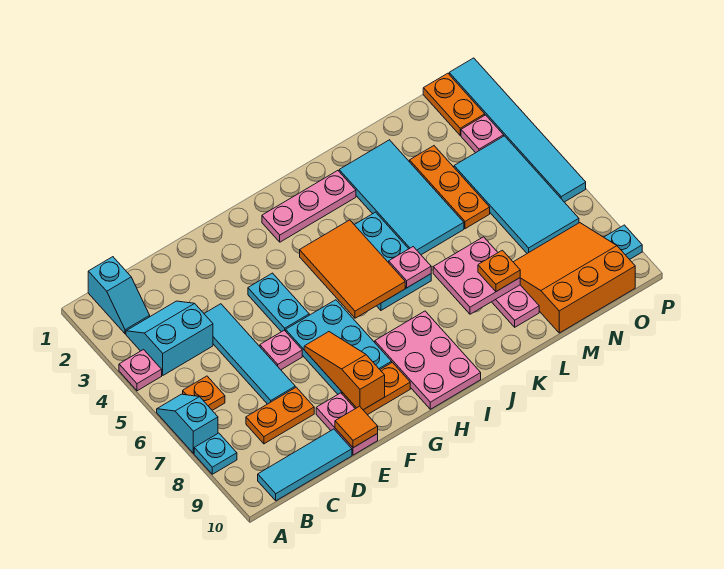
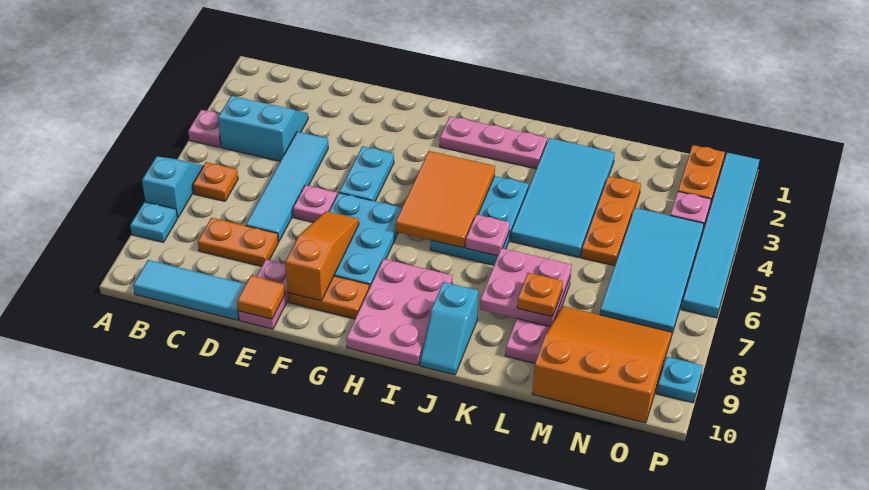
cyan 1x2 slope [88,257,150,334] -> cyan 1x2 slope moved to [420,282,478,375]

